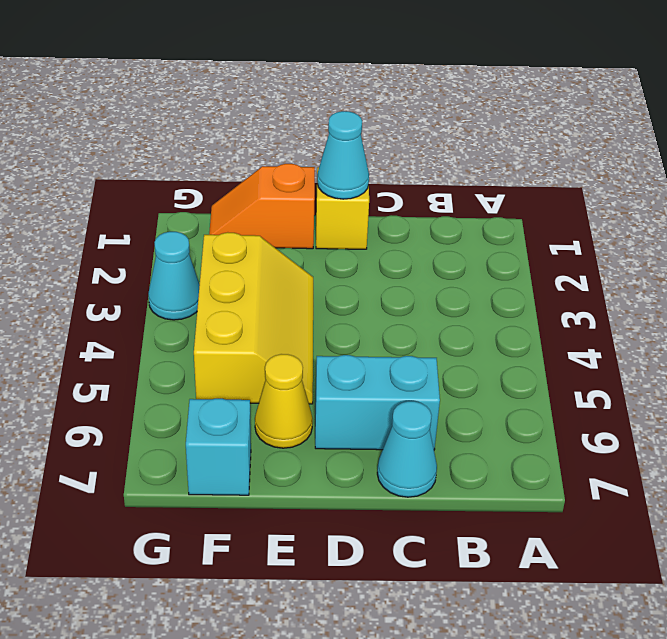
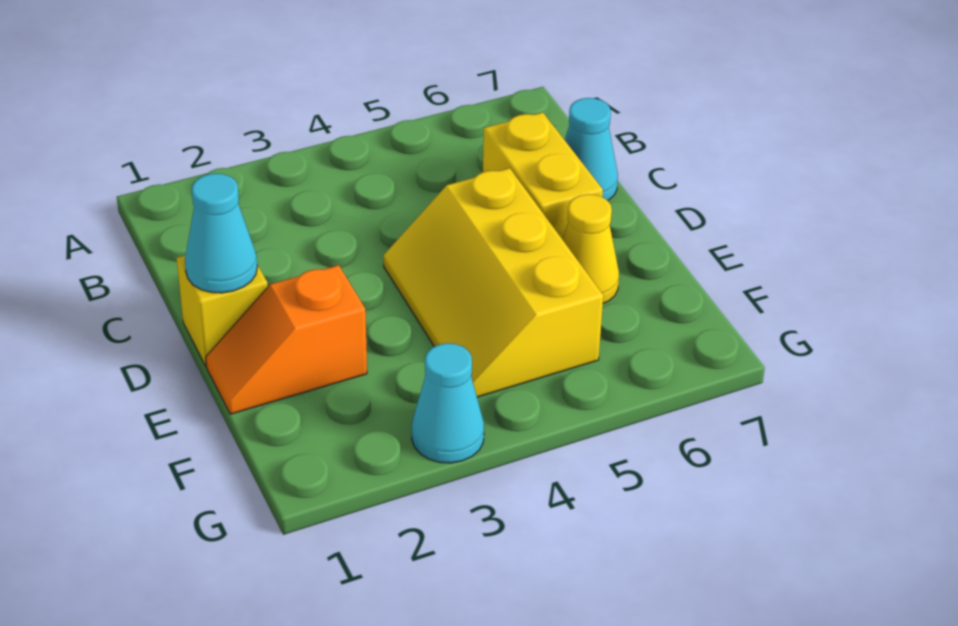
cyan 1x2 brick [315,355,440,450] -> yellow 1x2 brick [483,112,603,239]
orange 1x2 slope [209,164,315,249] -> orange 1x2 slope turned to [206,265,367,414]
yellow 2x3 slope [194,232,313,404] -> yellow 2x3 slope turned to [384,168,603,397]
cyan 1x1 brick [186,399,251,495] -> none

